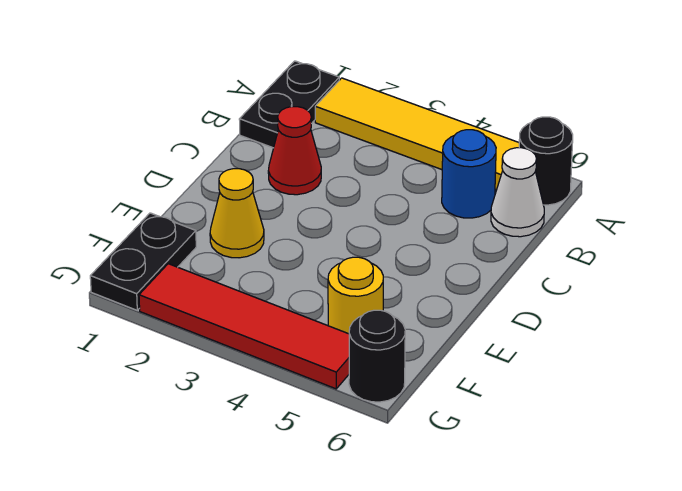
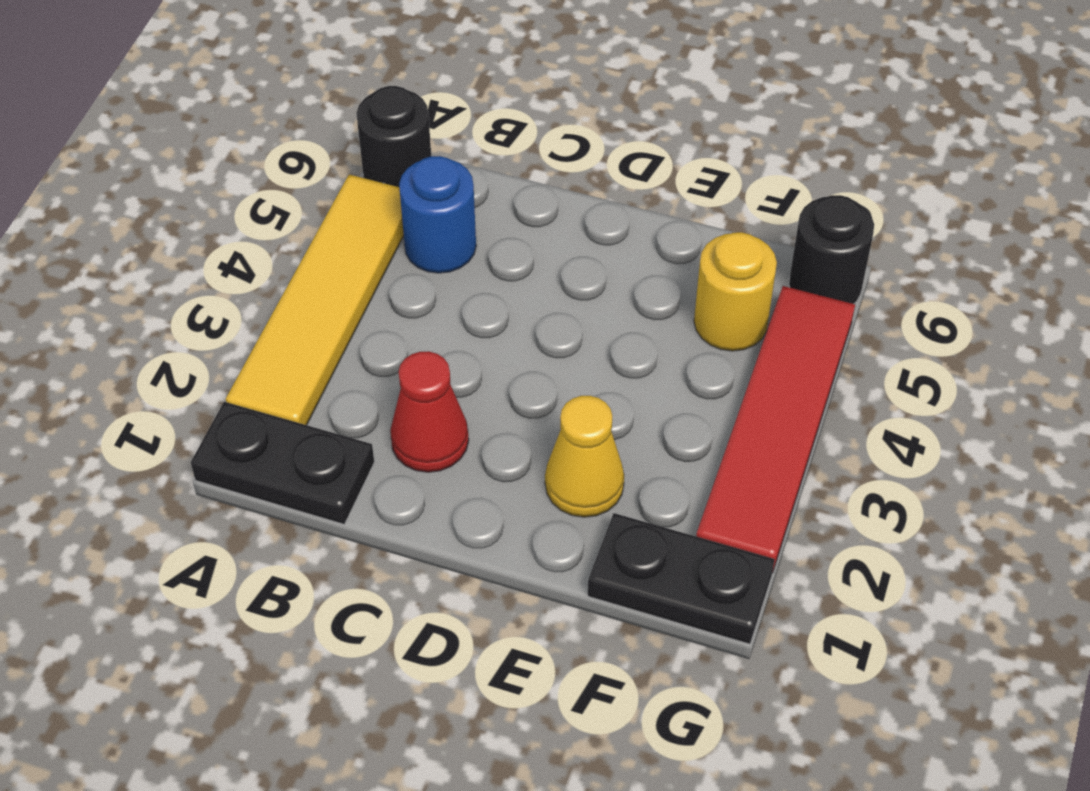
white 1x1 cone [491,148,544,237] -> none

